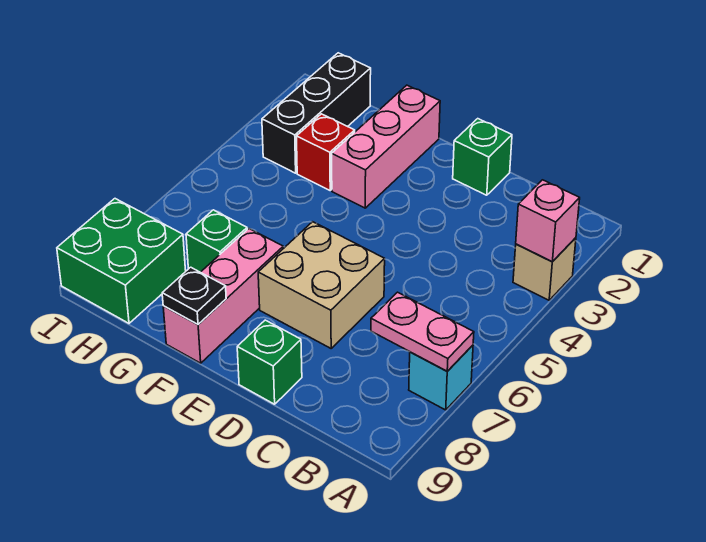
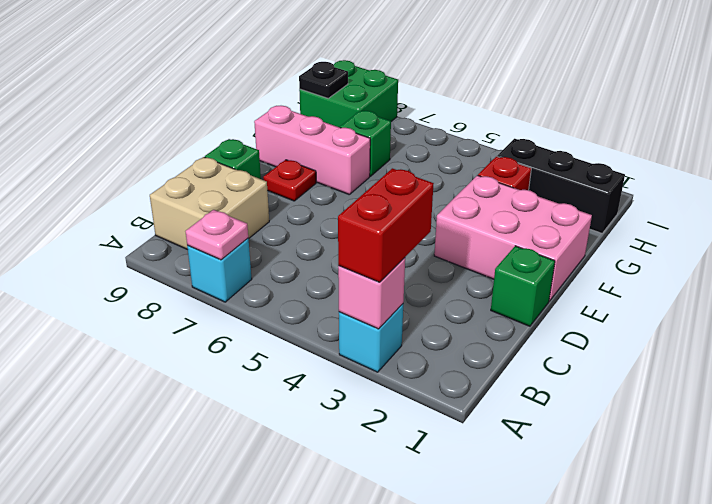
tan 1x1 brick [513,238,576,300] -> cyan 1x1 brick [339,304,403,372]
none -> red 1x2 brick [338,168,434,282]
pink 1x2 plate [371,292,474,371] -> pink 1x1 plate [185,210,248,260]
tan 2x2 brick [258,222,385,348] -> tan 2x2 brick moved to [150,157,269,250]
none -> red 1x1 plate [263,160,316,201]
pink 1x3 brick [332,85,440,208] -> pink 2x3 brick [434,175,592,301]
black 1x1 plate [162,267,226,324] -> black 1x1 plate moved to [299,62,348,98]

